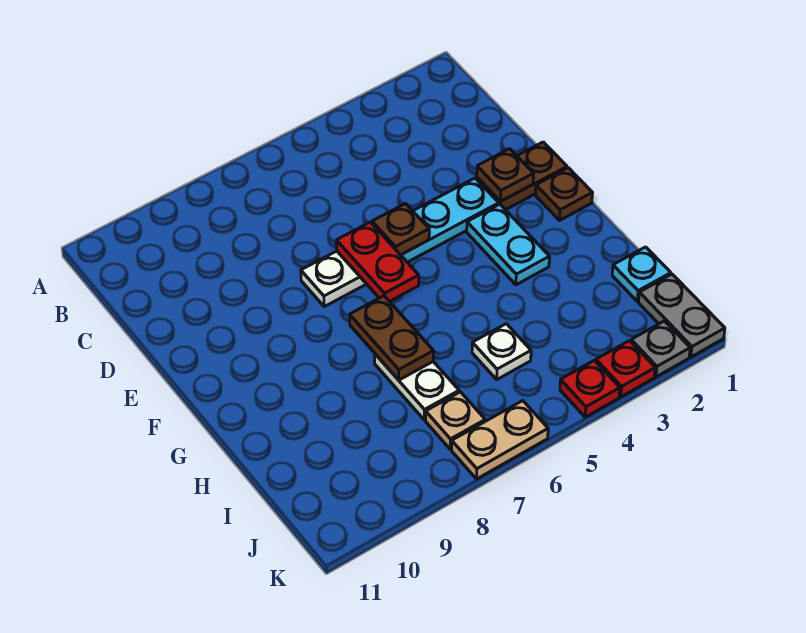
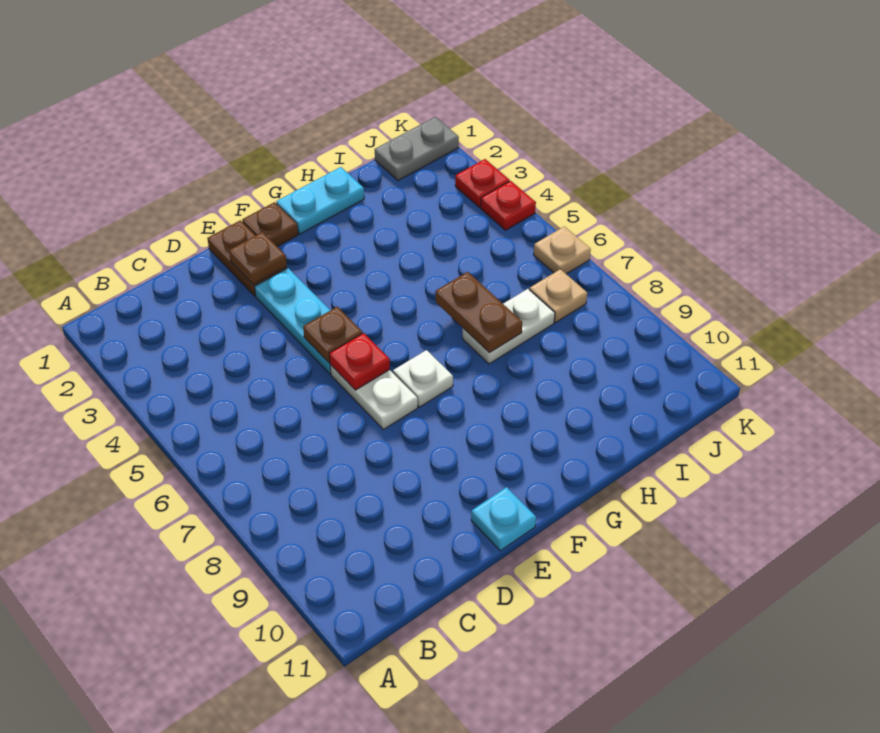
red 1x2 plate [336,222,419,302] -> red 1x1 plate [329,333,390,390]
cyan 1x2 plate [467,204,550,285] -> cyan 1x2 plate moved to [276,167,364,234]
brown 1x2 plate [350,296,434,380] -> brown 1x2 plate turned to [436,272,522,353]
cyan 1x1 plate [612,247,671,301] -> cyan 1x1 plate moved to [471,487,536,551]
white 1x1 plate [472,324,531,379] -> white 1x1 plate moved to [393,350,453,407]
grey 1x1 plate [631,321,690,377] -> none
tan 1x2 plate [452,401,548,479] -> tan 1x1 plate [534,226,591,274]

